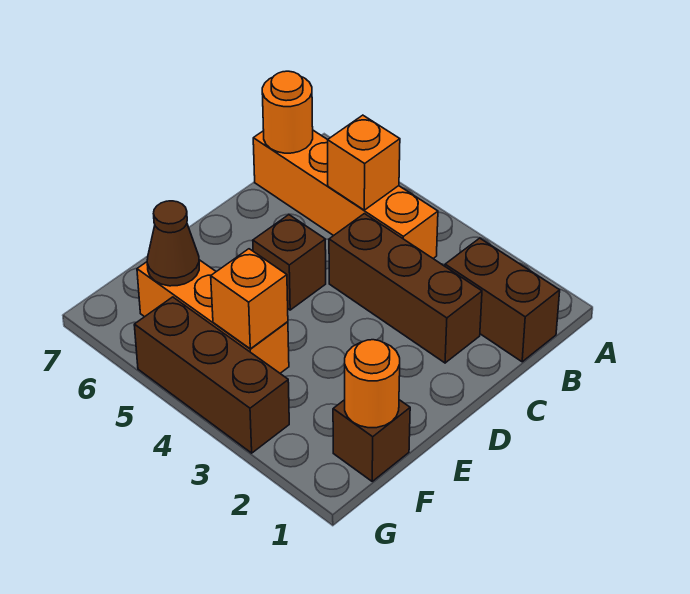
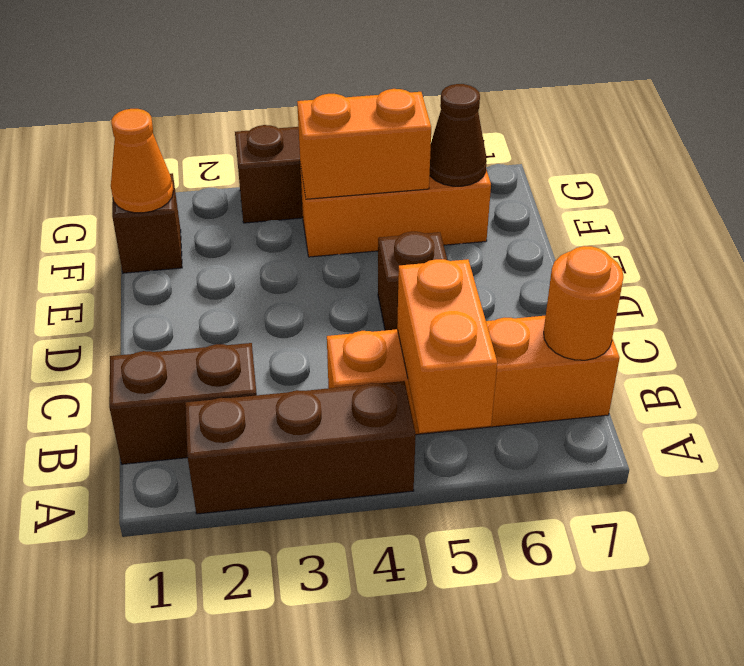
orange 1x1 brick [328,115,400,210] -> orange 1x2 brick [397,259,497,433]
brown 1x3 brick [329,214,482,363] -> brown 1x3 brick moved to [185,381,416,514]
orange 1x1 round brick [345,340,400,428] -> orange 1x1 cone [111,109,173,213]
orange 1x1 brick [211,249,288,349] -> orange 1x2 brick [297,89,431,199]

